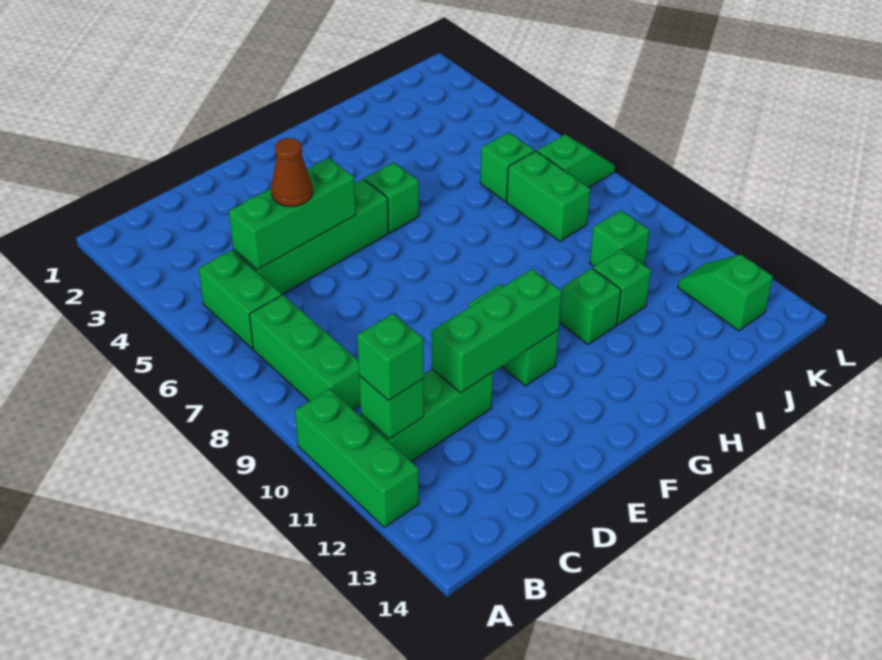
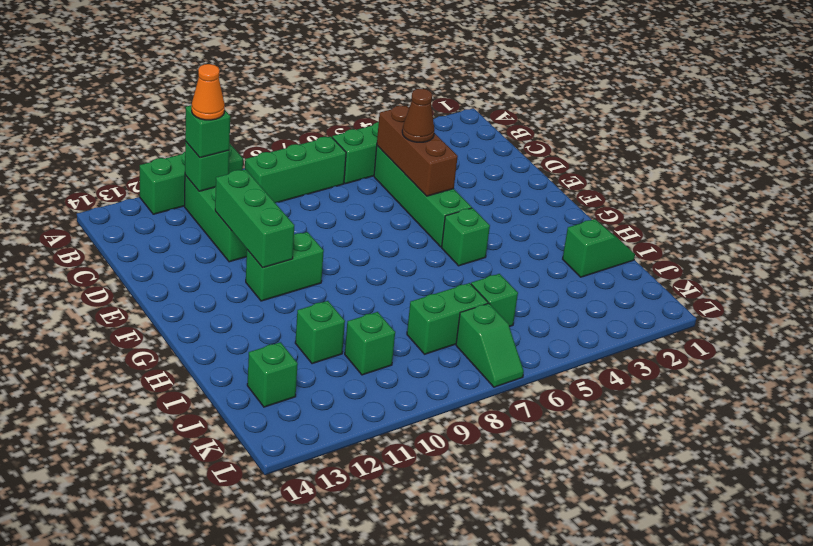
none -> orange 1x1 cone [192,64,225,120]
green 1x3 brick [229,158,356,270] -> brown 1x3 brick [377,106,458,196]
green 1x1 brick [560,268,621,344] -> green 1x1 brick moved to [247,342,298,407]
green 1x2 slope [678,255,773,331] -> green 1x2 slope moved to [563,219,635,277]

